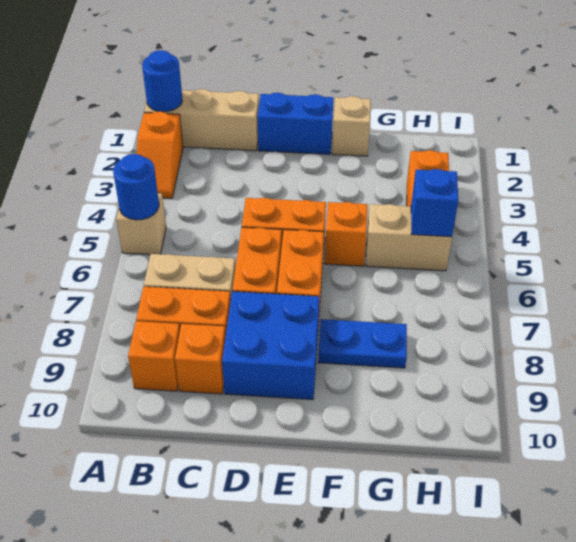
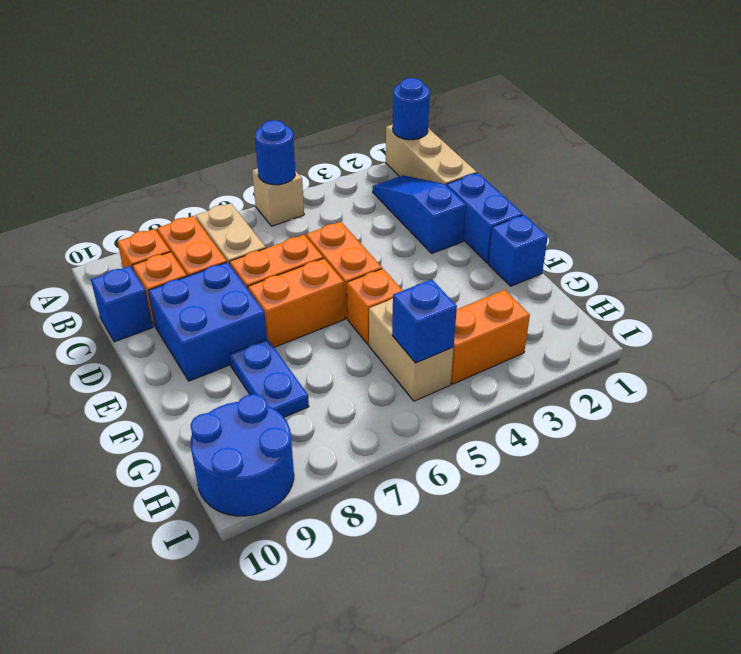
orange 1x2 slope [137,111,183,198] -> none
none -> blue 1x3 slope [373,175,466,253]
none -> blue 1x1 brick [91,266,153,342]
tan 1x1 brick [332,96,371,156] -> blue 1x1 brick [488,215,548,286]
none -> blue 2x2 round brick [190,394,294,516]

